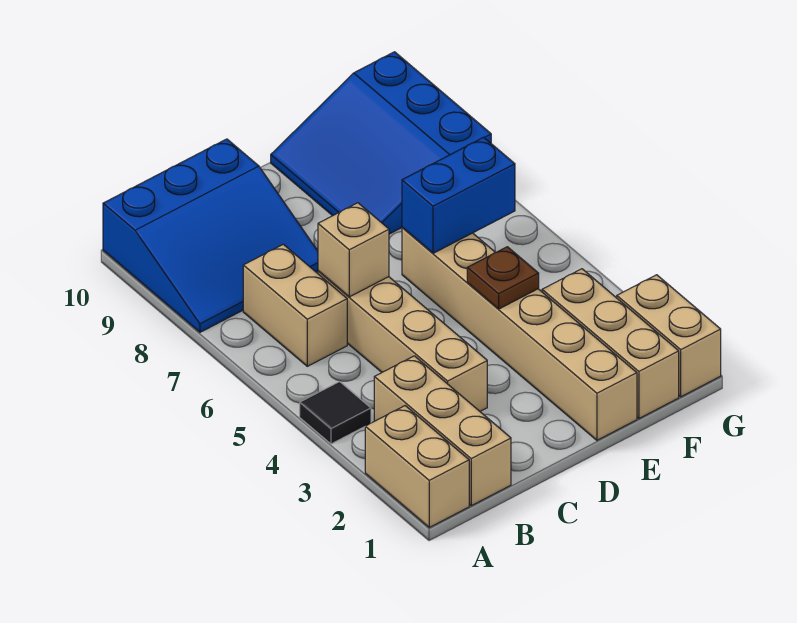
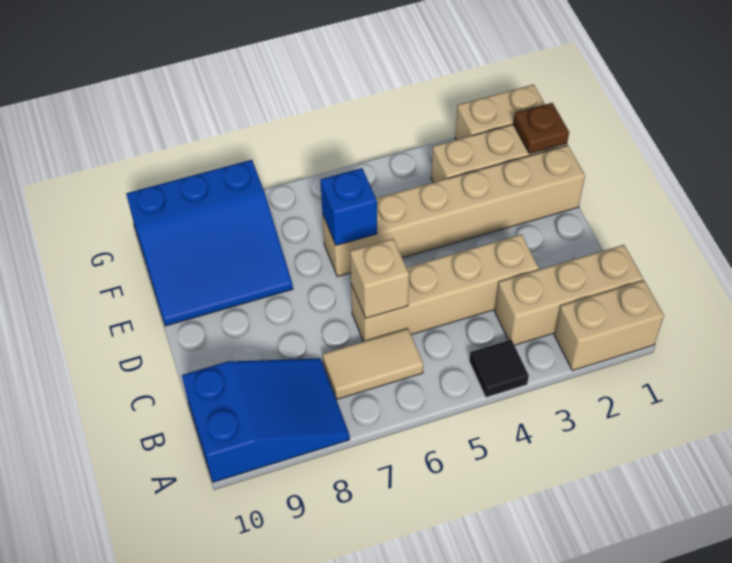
blue 3x3 slope [103,139,318,332] -> blue 2x3 slope [182,358,350,482]
tan 1x2 brick [243,244,347,366] -> tan 1x2 tile [323,328,424,399]
brown 1x1 plate [467,247,539,309] -> brown 1x1 plate moved to [513,103,569,154]
blue 1x2 brick [402,137,515,253] -> blue 1x1 brick [320,168,377,246]

